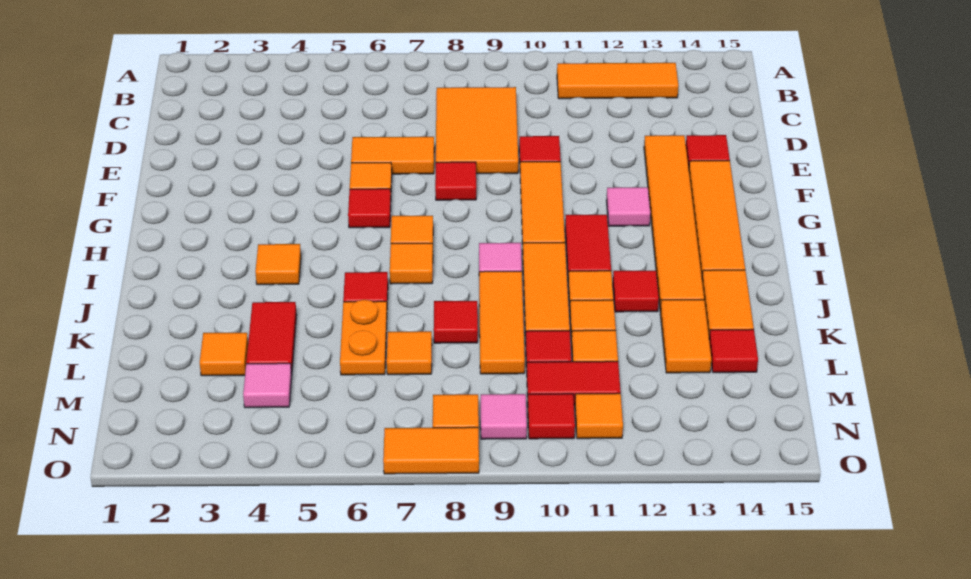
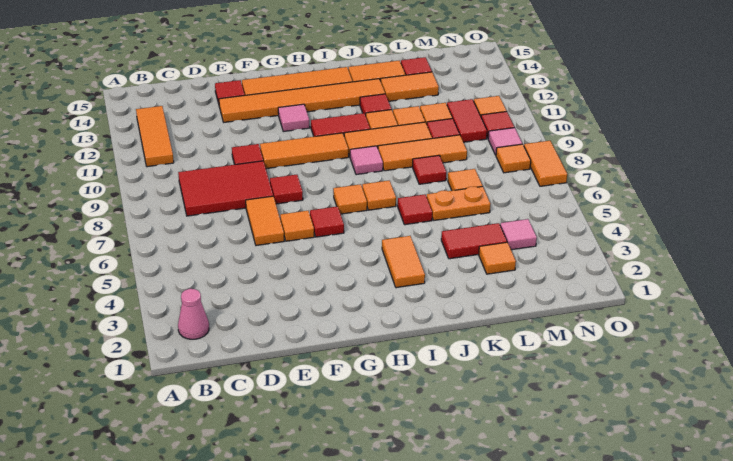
none -> pink 1x1 cone [178,289,209,339]
orange 2x3 tile [436,87,518,174] -> red 2x3 tile [178,161,273,216]
orange 1x1 tile [255,244,301,285] -> orange 1x2 tile [382,236,425,288]

